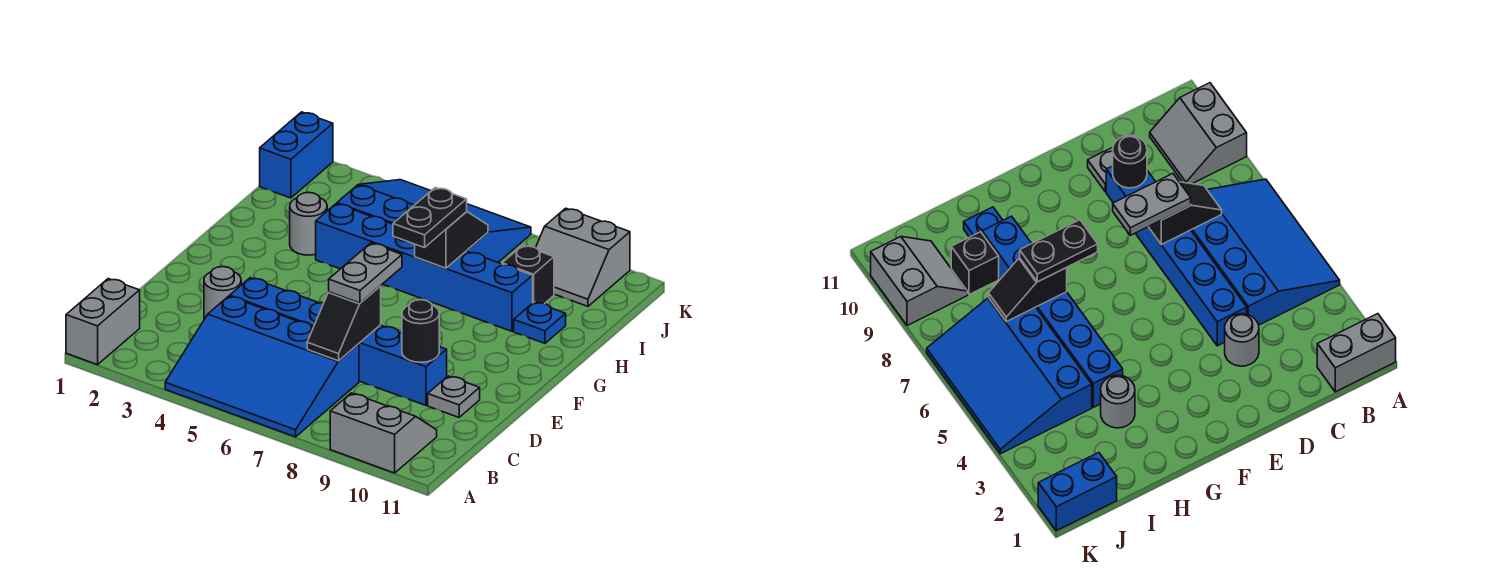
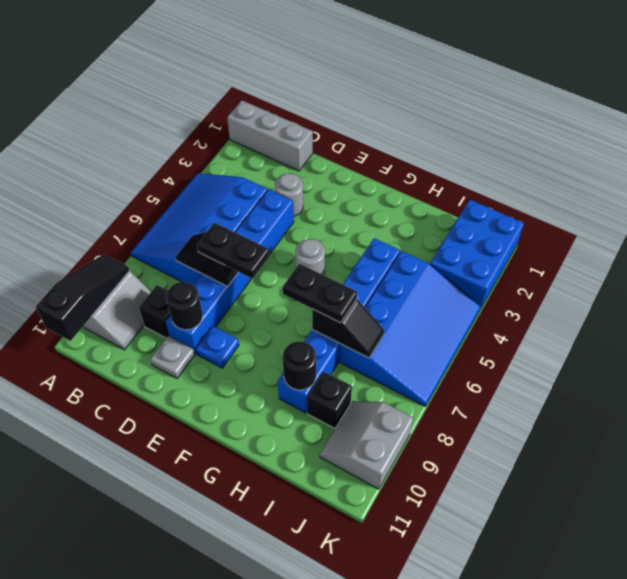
grey 1x2 brick [66,279,140,365] -> grey 1x3 brick [227,100,313,171]
none -> black 1x3 slope [36,254,130,341]
none -> black 1x1 brick [139,285,170,338]
grey 1x2 plate [329,243,402,303] -> black 1x2 plate [197,223,269,279]
grey 1x1 round brick [290,193,327,255] -> grey 1x1 round brick moved to [295,239,325,275]
none -> black 1x1 round brick [283,341,316,390]
blue 1x1 plate [514,302,566,343] -> blue 1x1 plate moved to [196,326,239,368]
blue 1x2 brick [260,112,333,198] -> blue 2x3 brick [430,200,524,307]

